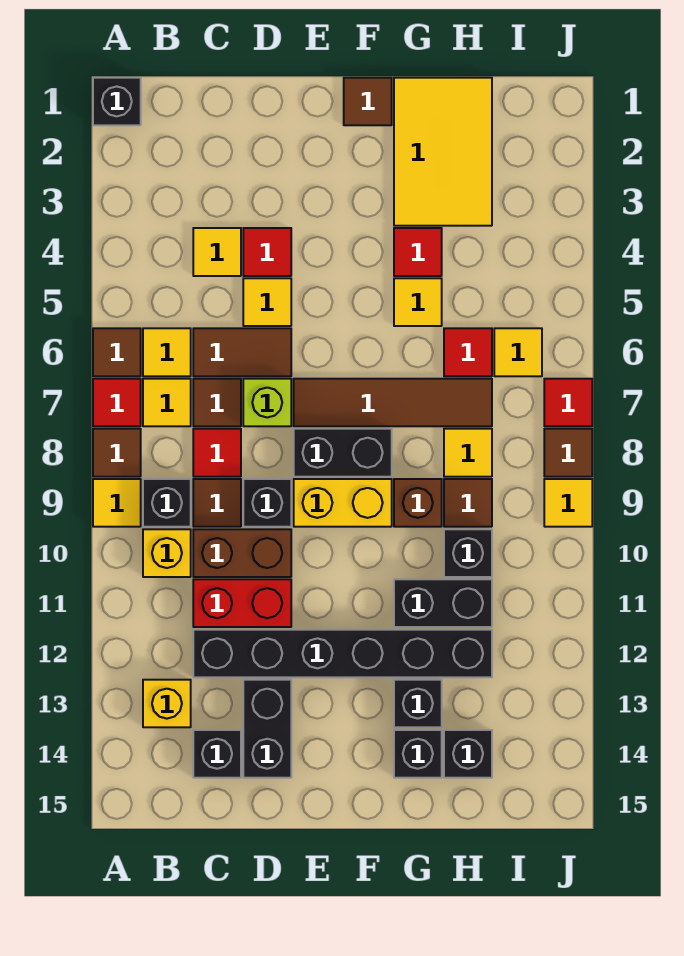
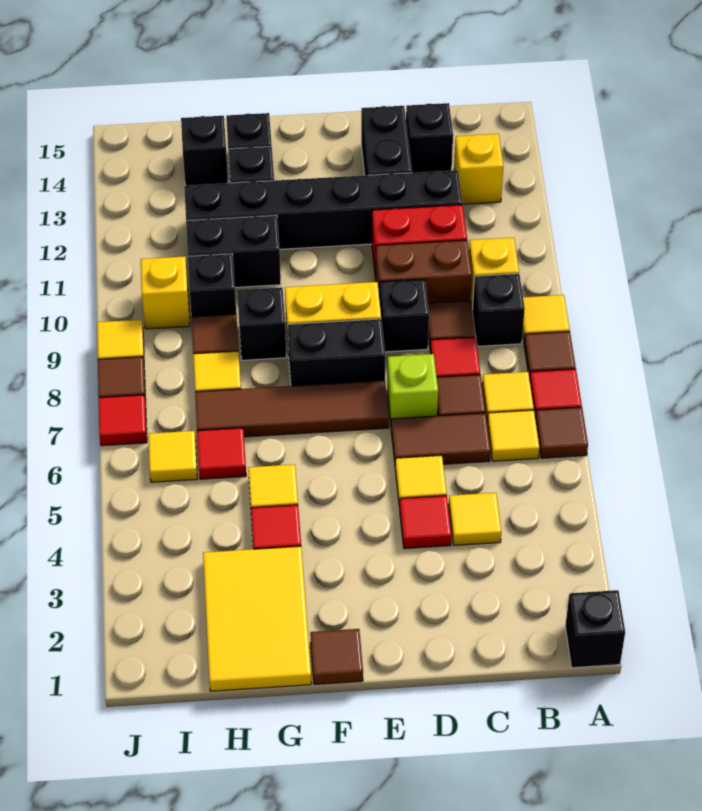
brown 1x1 brick [394,479,442,527] -> black 1x1 brick [237,287,286,360]
none -> yellow 1x1 brick [141,256,190,329]

